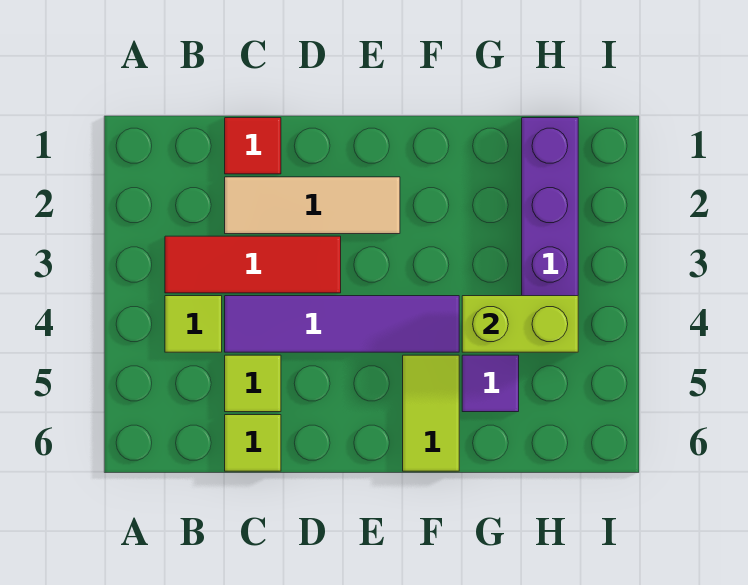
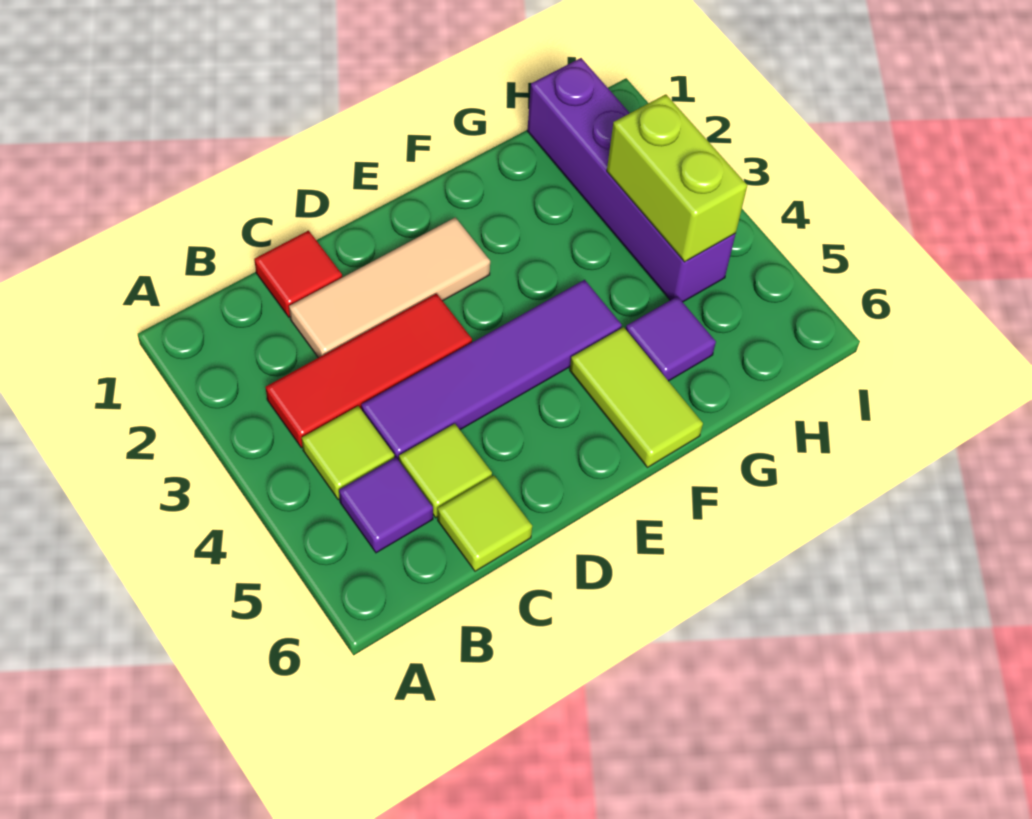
none -> purple 1x1 tile [339,457,433,553]
lime 1x2 brick [462,296,578,352] -> lime 1x2 brick turned to [607,94,747,262]

